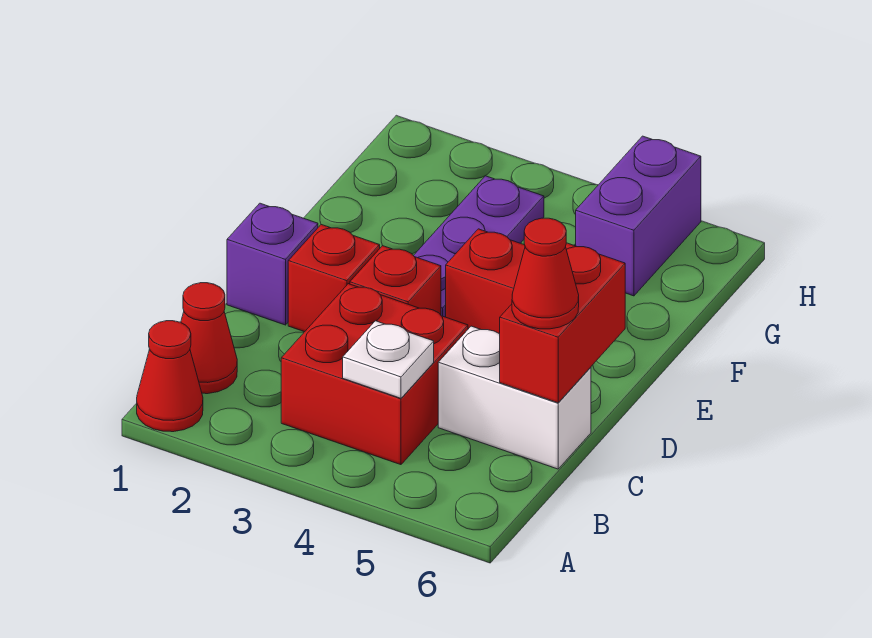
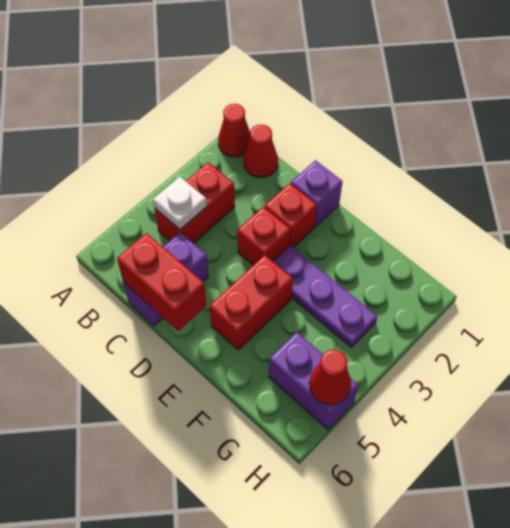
red 2x2 brick [281,284,468,465] -> red 1x2 brick [154,162,235,244]
white 1x2 brick [438,326,591,469] -> purple 1x2 brick [123,232,209,326]
red 1x1 cone [512,218,579,329] -> red 1x1 cone moved to [309,350,351,405]

